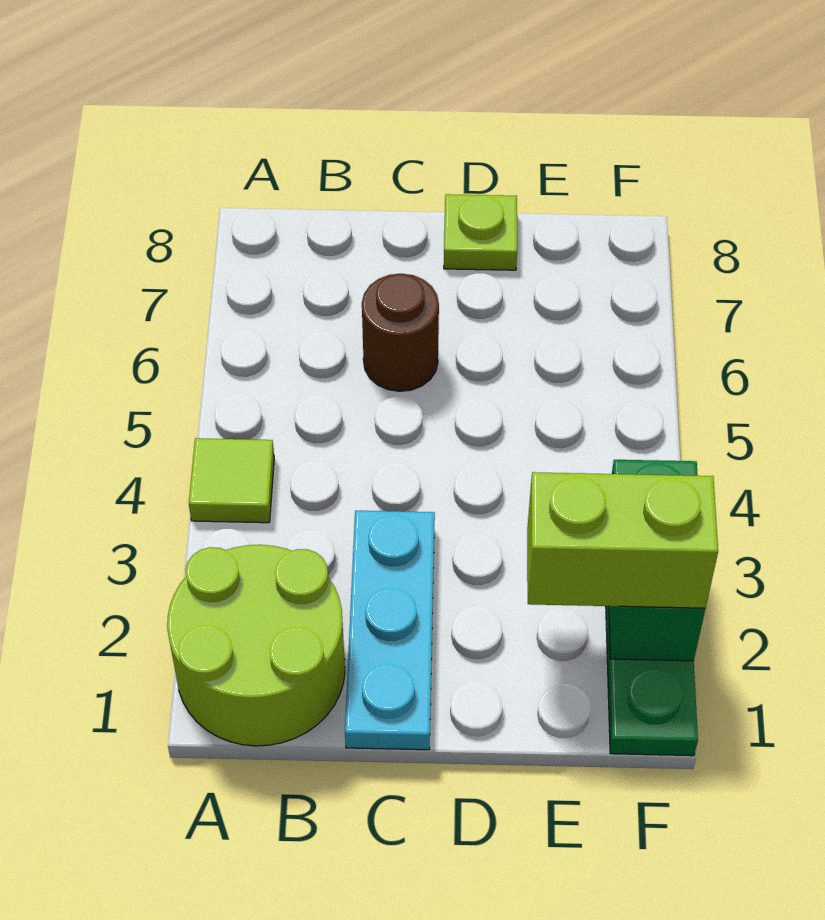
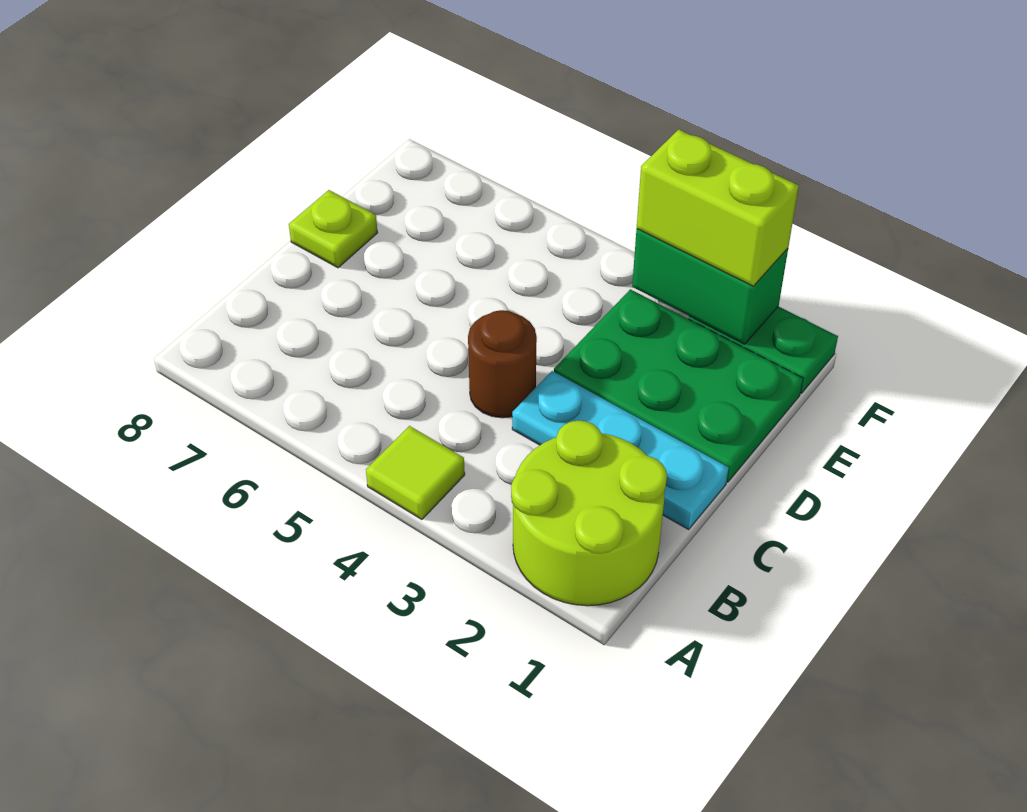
brown 1x1 round brick [362,273,439,391] -> brown 1x1 round brick moved to [468,310,537,418]
none -> green 2x3 plate [554,289,803,482]
lime 1x2 brick [527,472,718,608] -> lime 1x2 brick turned to [637,129,799,286]

